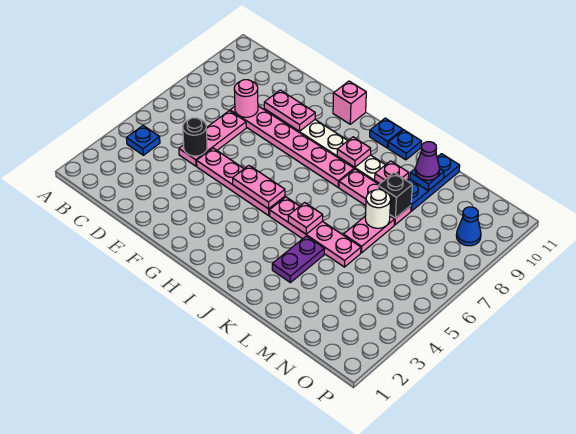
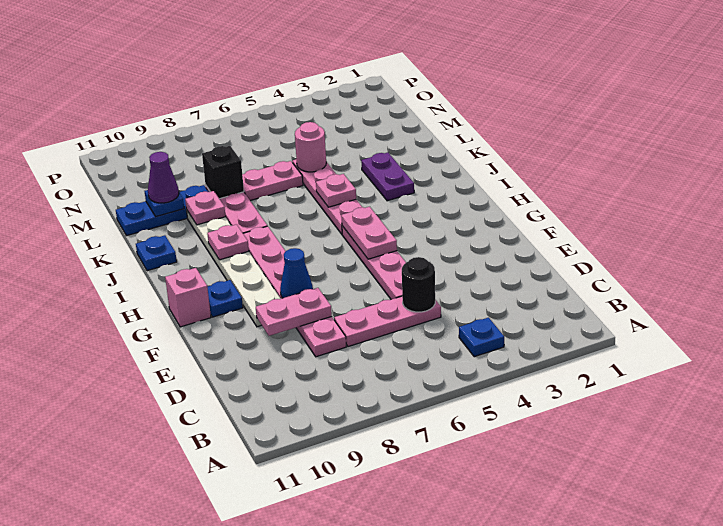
pink 1x1 round brick [234,80,258,117] -> pink 1x1 round brick moved to [295,122,326,172]
pink 1x2 plate [264,90,315,131] -> pink 1x2 plate turned to [256,288,332,336]
blue 1x1 plate [370,118,403,148] -> blue 1x1 plate moved to [207,280,243,317]
purple 1x2 plate [272,236,325,283] -> purple 1x2 plate turned to [361,153,414,201]
white 1x1 round brick [365,189,391,228] -> none
blue 1x1 cone [456,207,481,246] -> blue 1x1 cone moved to [280,248,313,298]

